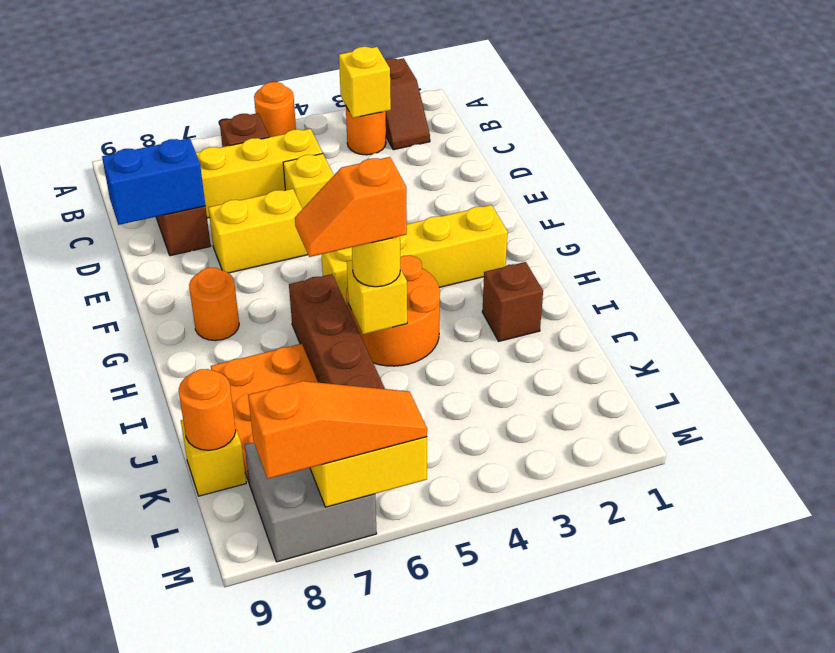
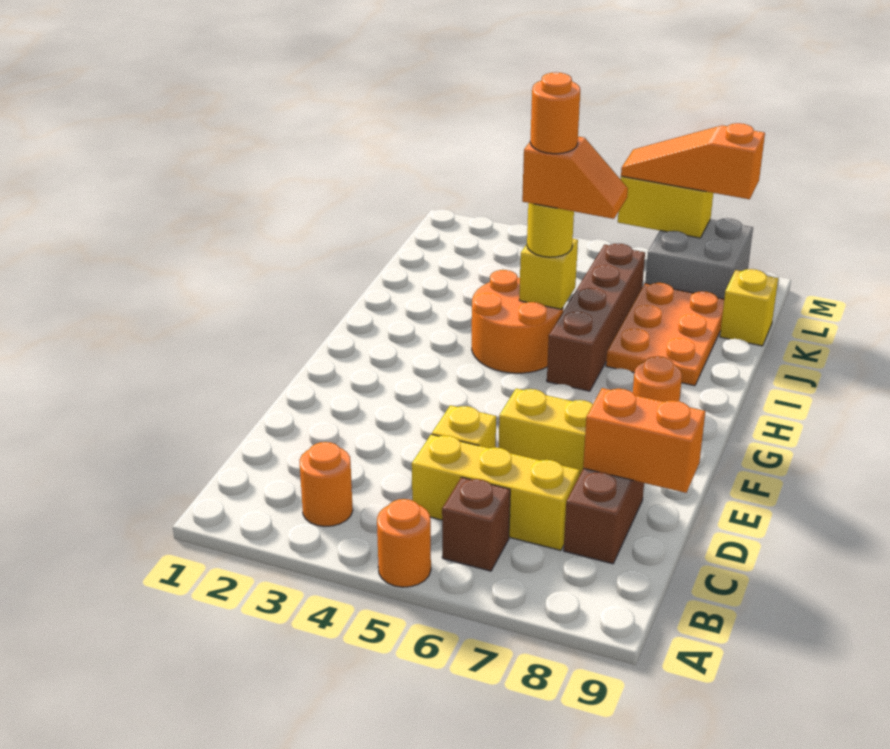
brown 1x2 slope [385,58,430,150] -> none
yellow 1x1 brick [339,47,391,118] -> none
blue 1x2 brick [102,138,206,225] -> orange 1x2 brick [583,388,705,493]
yellow 1x4 brick [321,205,508,305] -> none
brown 1x1 brick [482,262,543,341] -> none
orange 1x1 round brick [179,369,236,450] -> orange 1x1 round brick moved to [530,72,580,154]

